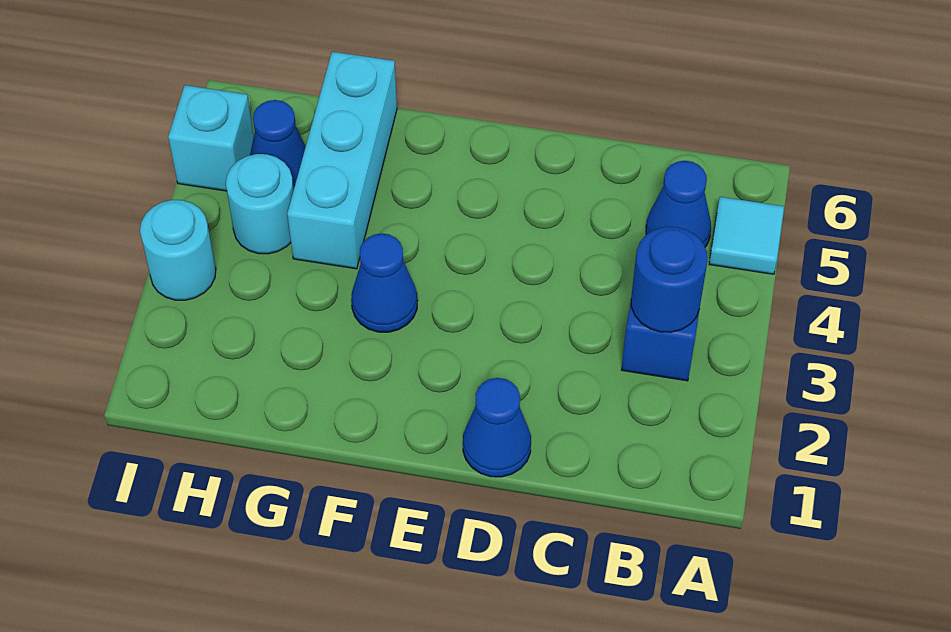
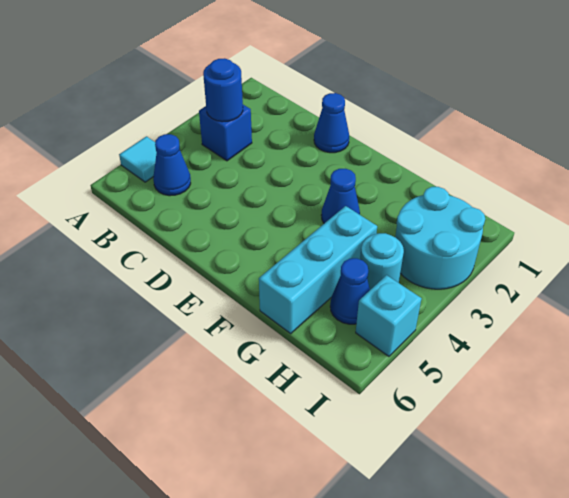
cyan 1x1 round brick [140,200,216,300] -> cyan 2x2 round brick [395,187,485,289]

